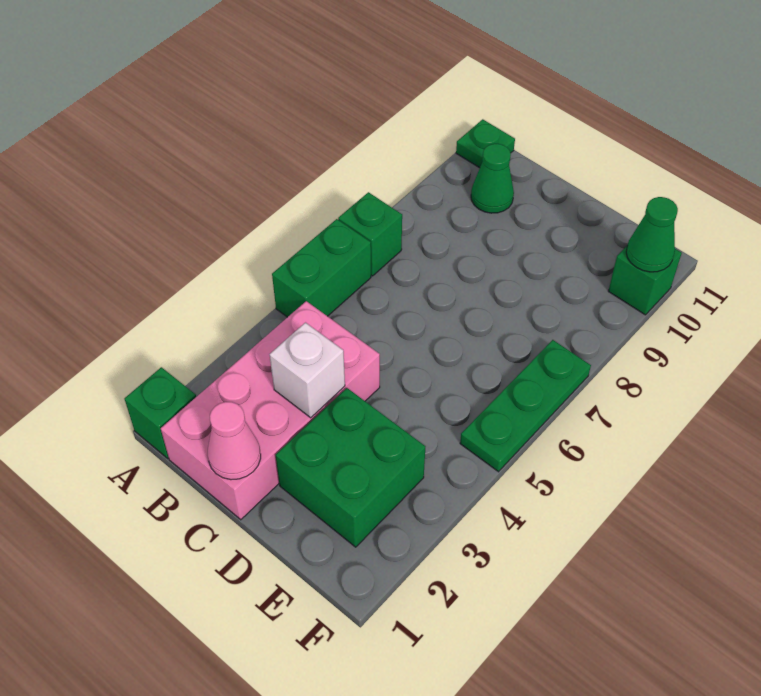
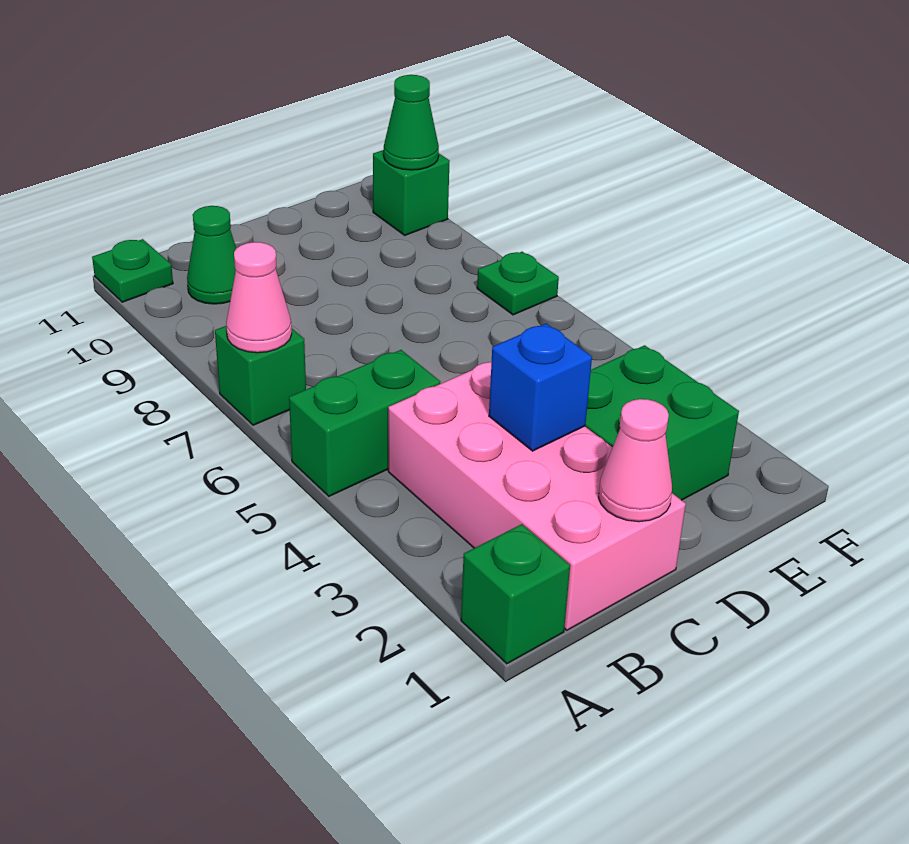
green 1x2 brick [272,219,371,317] -> green 1x2 brick turned to [289,350,440,496]
none -> pink 1x1 cone [226,242,292,353]
white 1x1 brick [270,323,345,418] -> blue 1x1 brick [489,323,592,451]
green 1x3 plate [460,340,591,472] -> green 1x1 plate [477,252,559,315]

